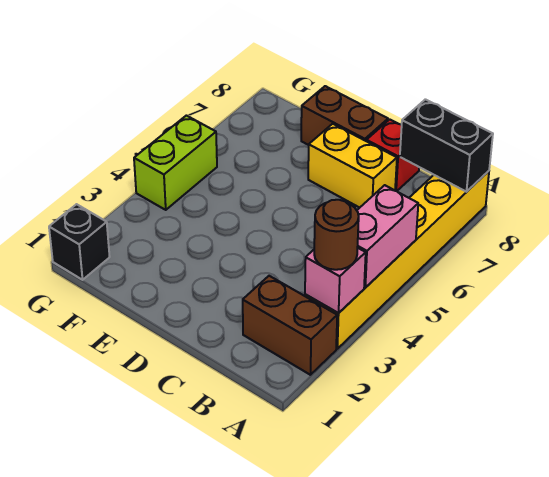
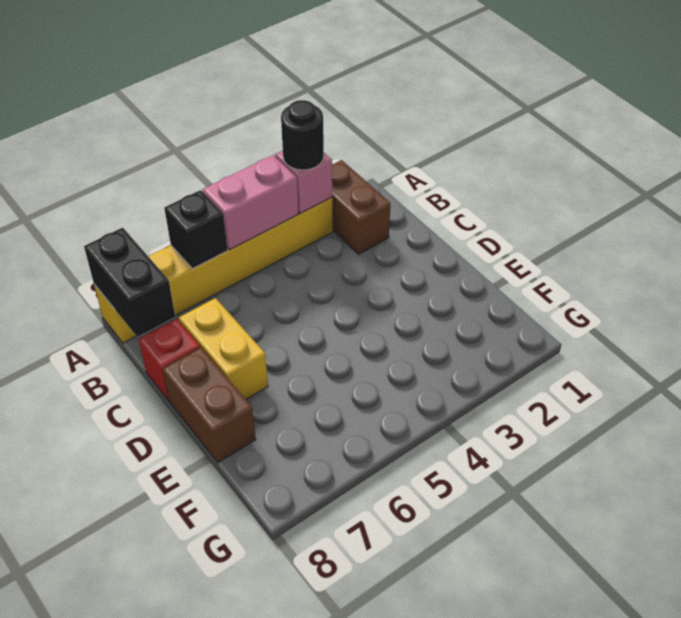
brown 1x1 round brick [314,200,359,270] -> black 1x1 round brick [281,100,324,170]
black 1x1 brick [49,204,110,280] -> black 1x1 brick moved to [164,190,228,269]
lime 1x2 brick [134,116,217,210] -> none

